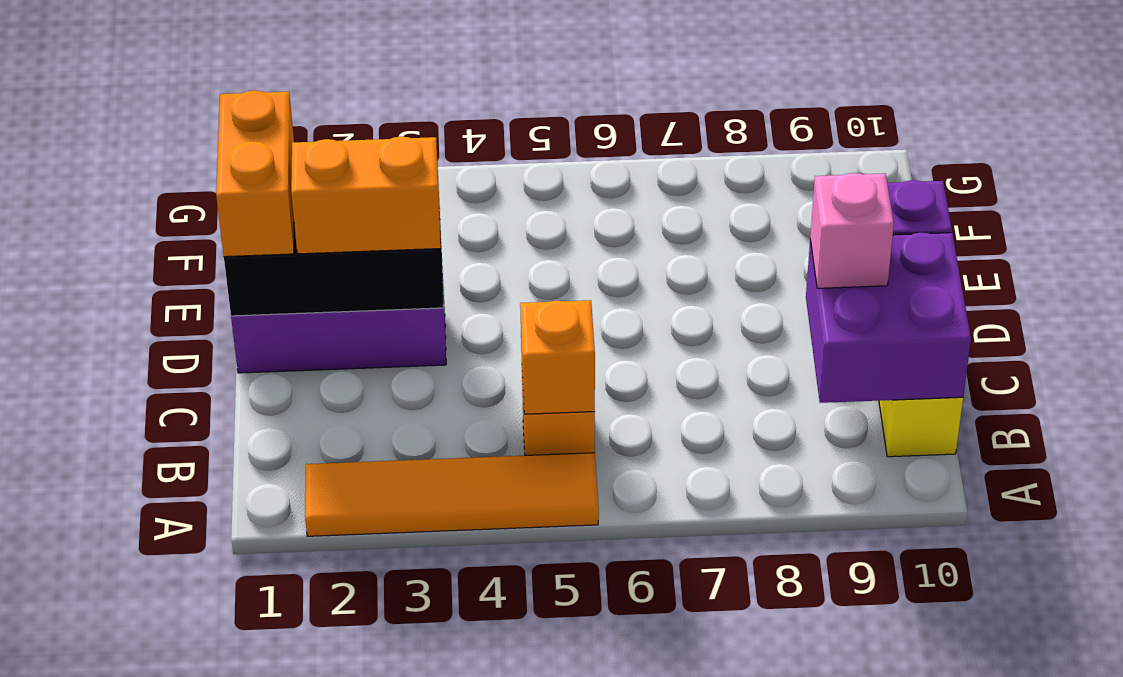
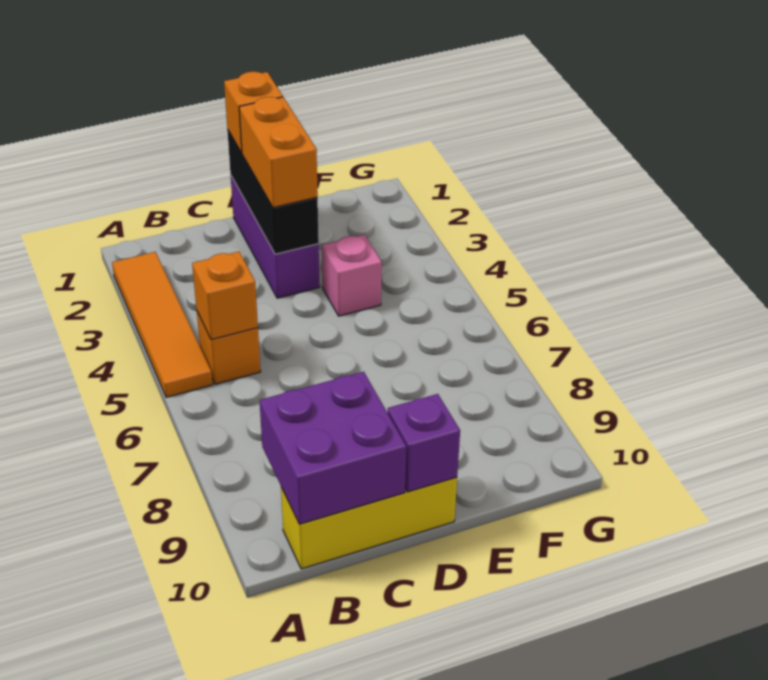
pink 1x1 brick [810,173,894,288] -> pink 1x1 brick moved to [322,235,382,316]
orange 1x2 brick [216,90,294,257] -> orange 1x1 brick [224,72,283,153]

